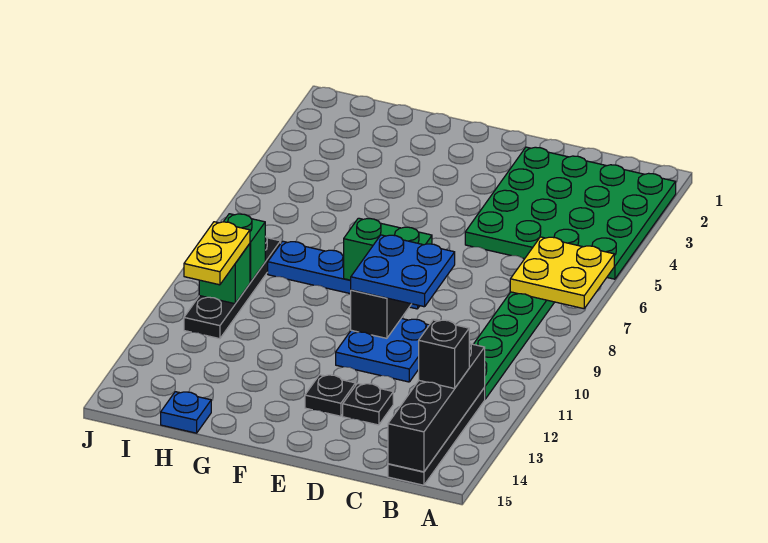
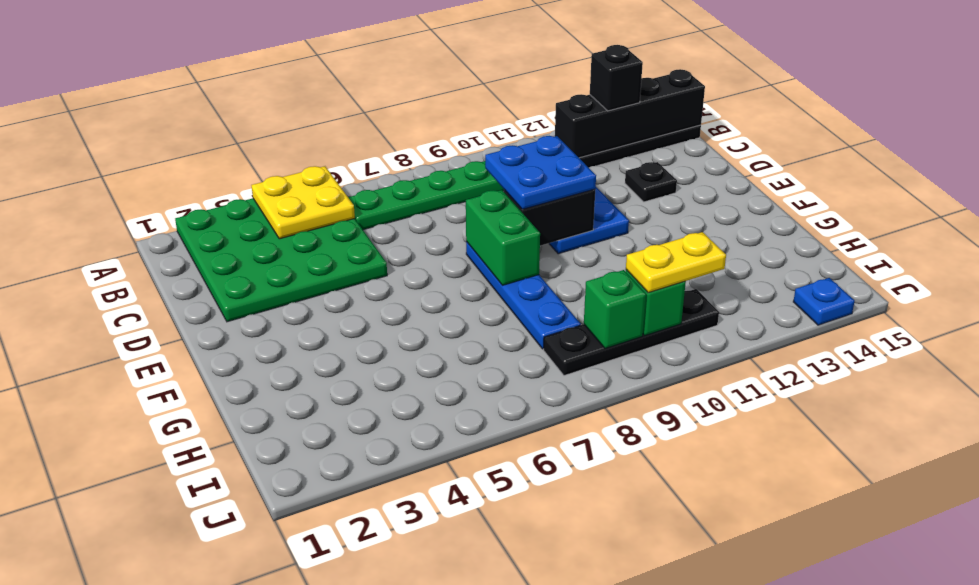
yellow 2x2 plate [510,237,614,309] -> yellow 2x2 plate moved to [252,166,355,239]
black 1x1 plate [305,375,356,416] -> none
blue 1x1 plate [161,392,211,433] -> blue 1x1 plate moved to [793,278,855,325]

